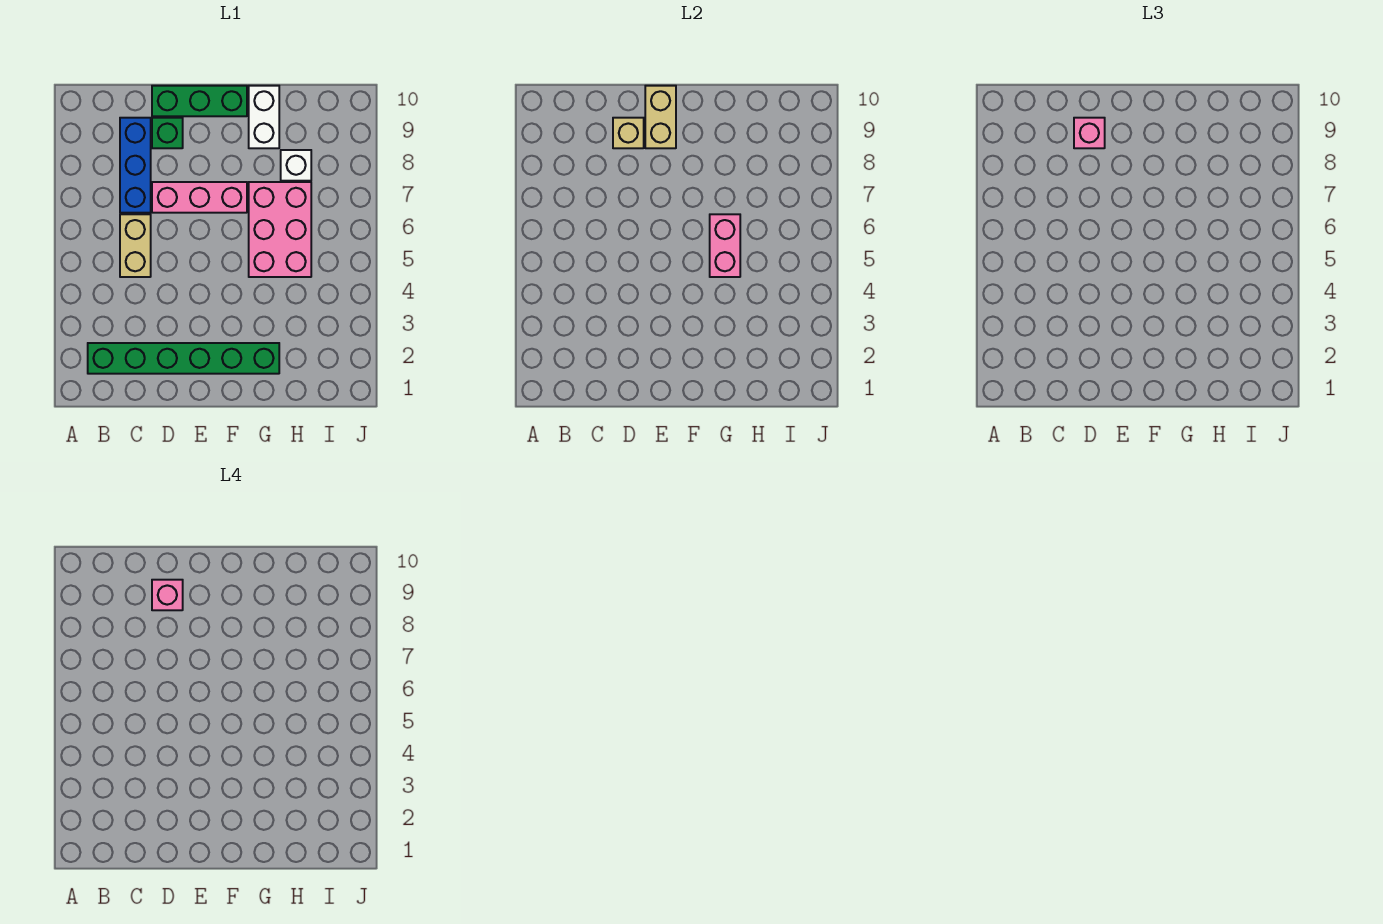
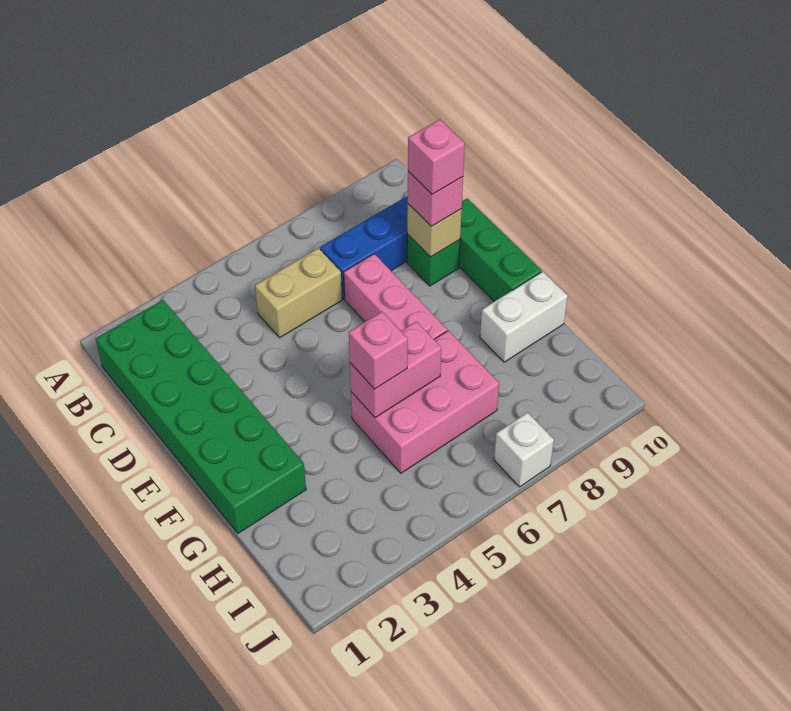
green 1x6 brick [88,343,279,374] -> green 2x6 brick [96,300,306,533]
tan 1x2 brick [645,86,676,148] -> none
none -> pink 1x1 brick [349,312,408,389]
white 1x1 brick [281,150,311,181] -> white 1x1 brick moved to [494,412,554,487]

